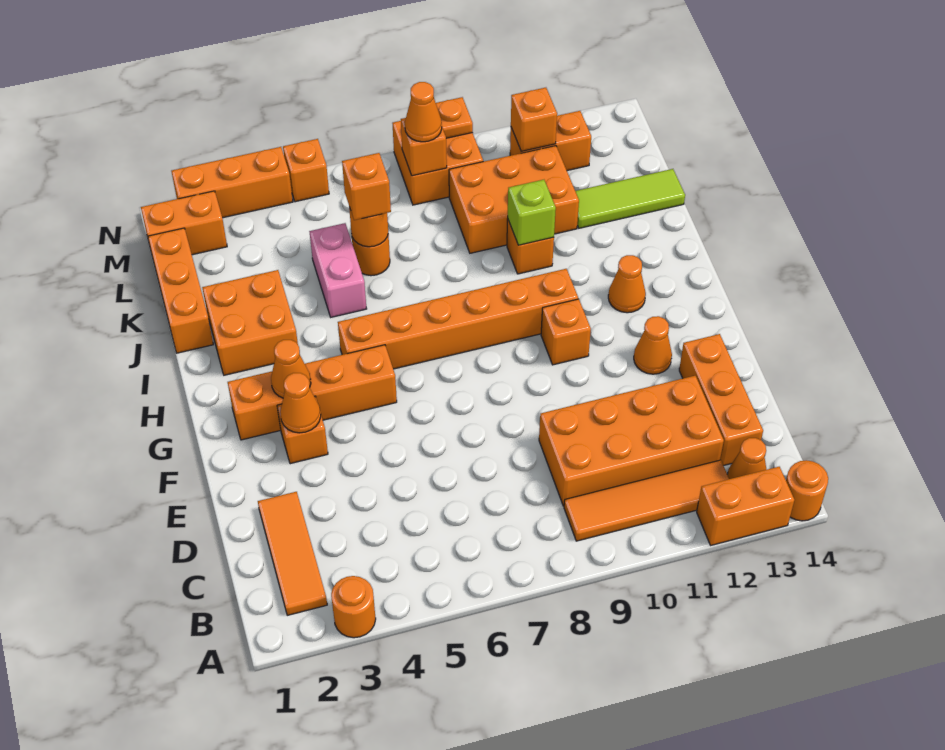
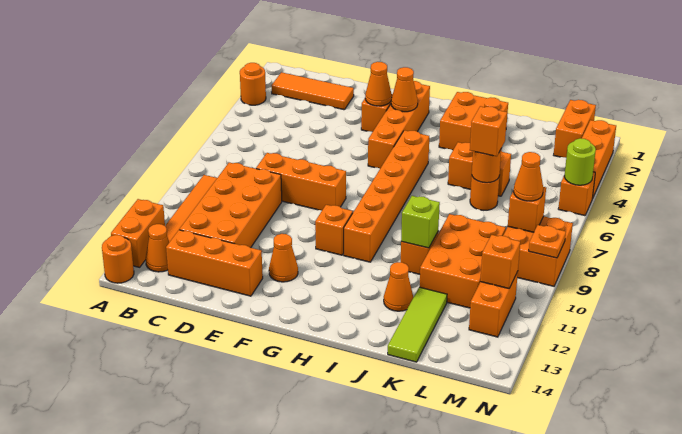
orange 1x1 cone [608,255,646,313] -> orange 1x1 cone moved to [384,262,413,311]
orange 1x3 brick [148,228,213,353] -> orange 1x3 brick moved to [256,153,346,211]
pink 1x2 brick [309,223,367,317] -> orange 1x2 brick [448,142,511,196]
none -> lime 1x1 round brick [564,138,596,185]

